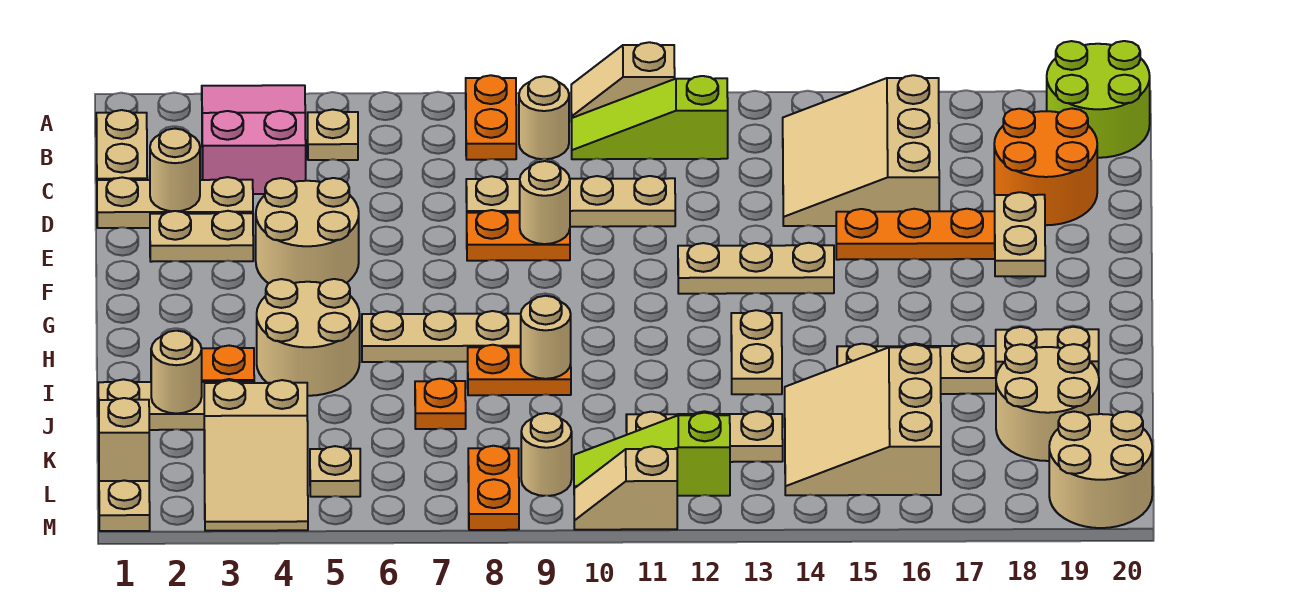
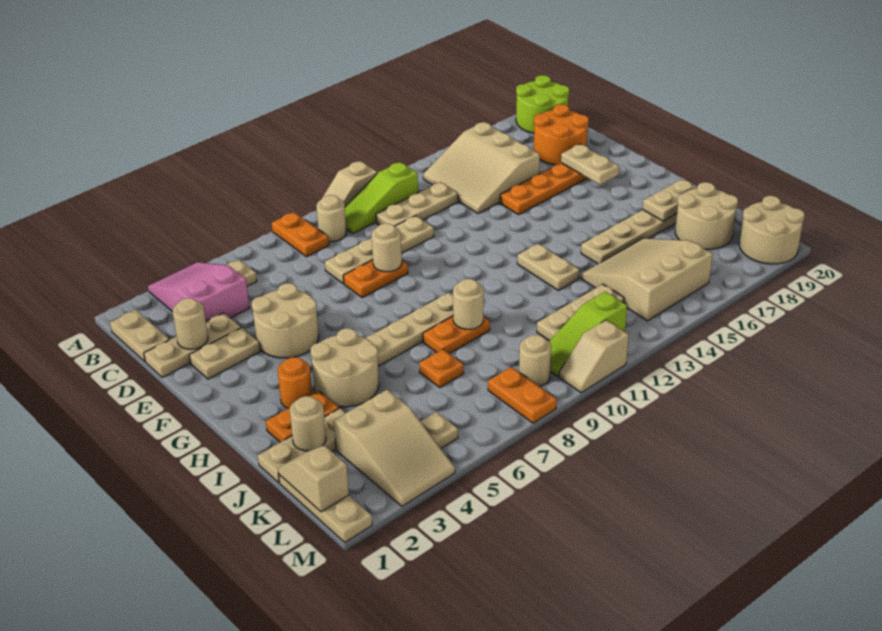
tan 1x3 plate [678,243,834,294] -> tan 1x3 plate moved to [376,182,458,226]
none -> orange 1x1 round brick [278,357,312,408]
tan 3x3 slope [785,345,941,495] -> tan 3x3 slope turned to [581,238,713,321]

